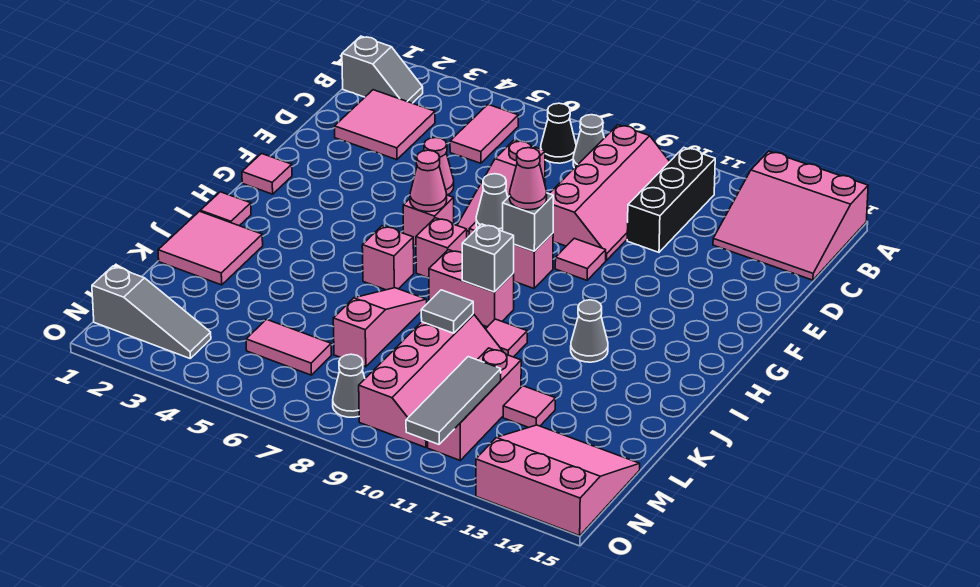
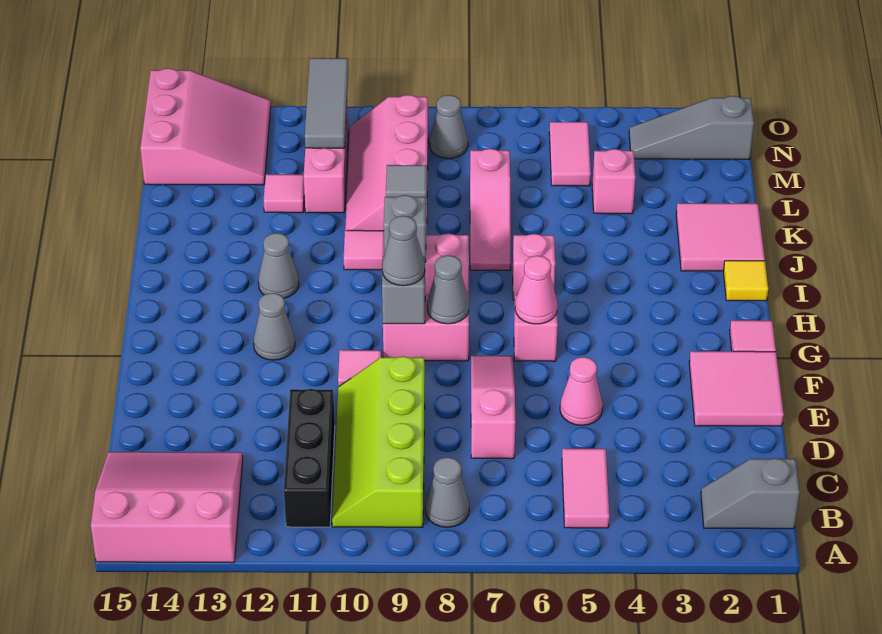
black 1x1 cone [541,103,576,163] -> none
pink 2x4 slope [549,125,670,260] -> lime 2x4 slope [332,356,425,527]
pink 2x2 tile [334,90,435,160] -> pink 2x2 tile moved to [689,351,784,426]
pink 1x1 cone [510,148,547,210] -> grey 1x1 cone [382,216,425,286]
none -> grey 1x1 cone [253,293,295,360]
pink 1x1 brick [416,218,467,278] -> pink 1x1 brick moved to [592,149,635,214]
pink 1x1 tile [200,192,251,226] -> yellow 1x1 tile [723,261,768,301]
pink 1x2 tile [246,319,331,375] -> pink 1x2 tile turned to [549,122,591,186]
pink 3x3 slope [476,425,640,536] -> pink 3x3 slope turned to [140,68,271,185]

